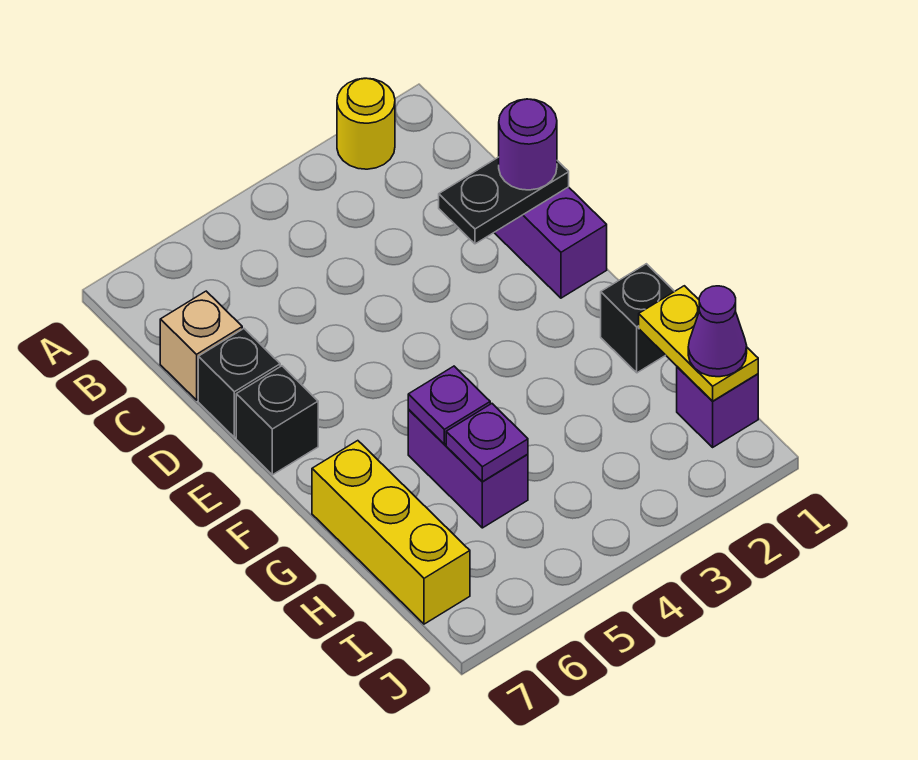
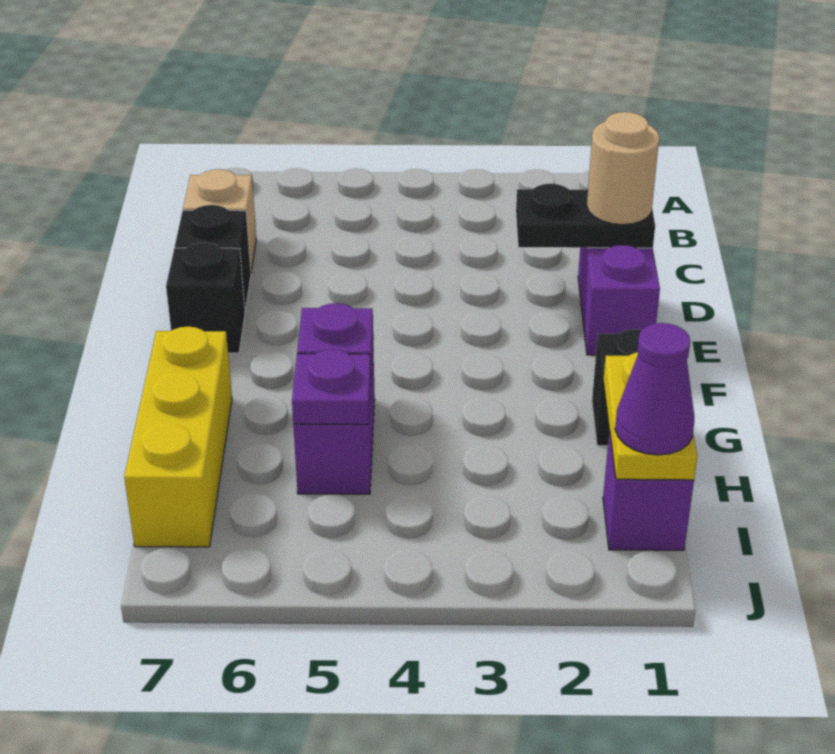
yellow 1x1 round brick [337,78,395,169] -> none
purple 1x1 round brick [499,99,557,190] -> tan 1x1 round brick [587,112,659,225]

